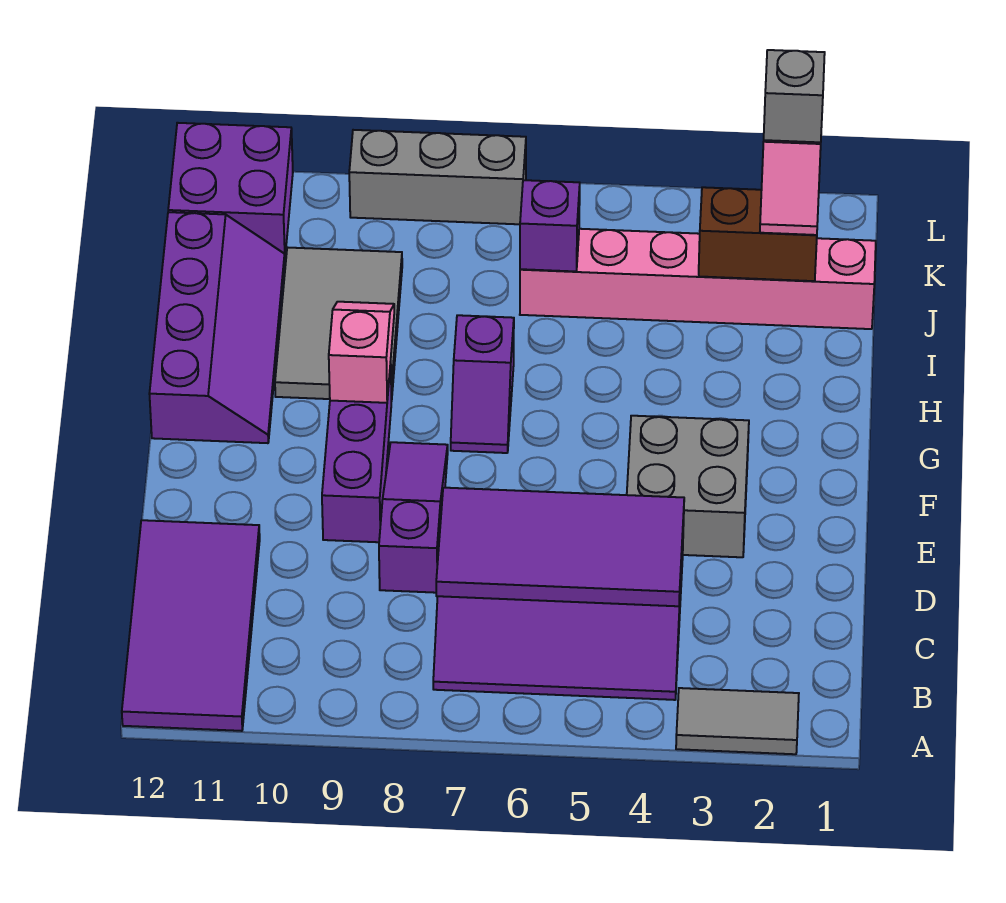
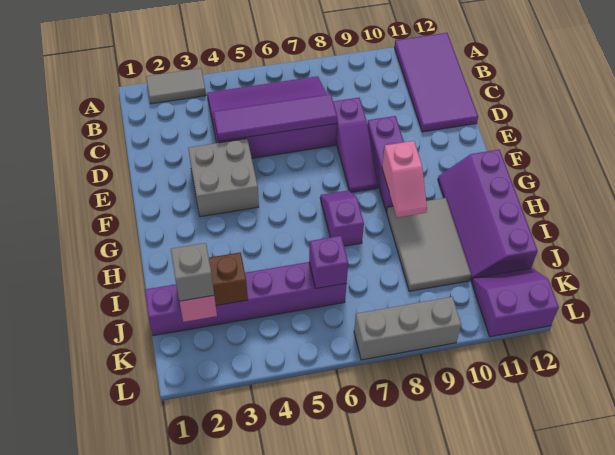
purple 2x4 tile [436,488,684,606] -> purple 1x4 tile [213,94,337,141]
pink 1x6 brick [520,229,876,329] -> purple 1x6 brick [145,262,347,336]
purple 2x2 brick [168,123,293,254] -> purple 2x2 slope [472,268,559,337]

